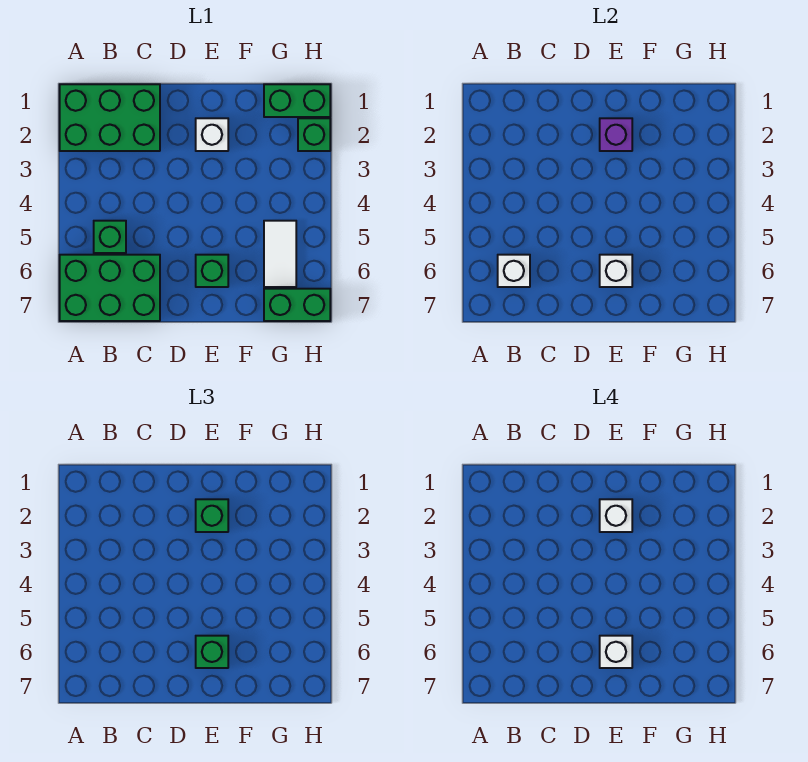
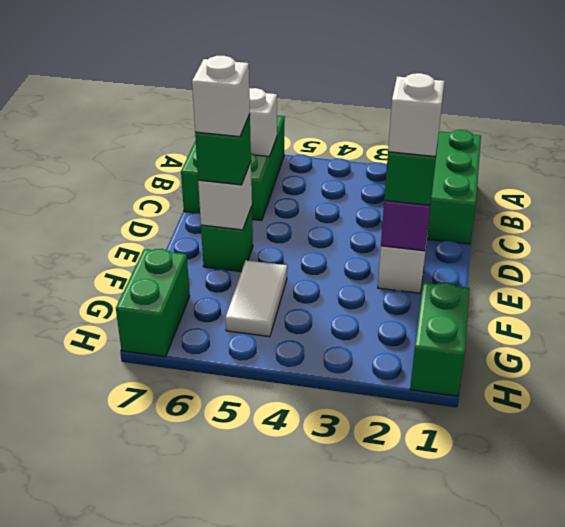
green 1x1 brick [94,221,126,253] -> none
white 1x2 tile [264,221,296,287] -> white 1x2 tile turned to [226,260,287,337]
green 1x1 brick [298,118,330,151] -> none

